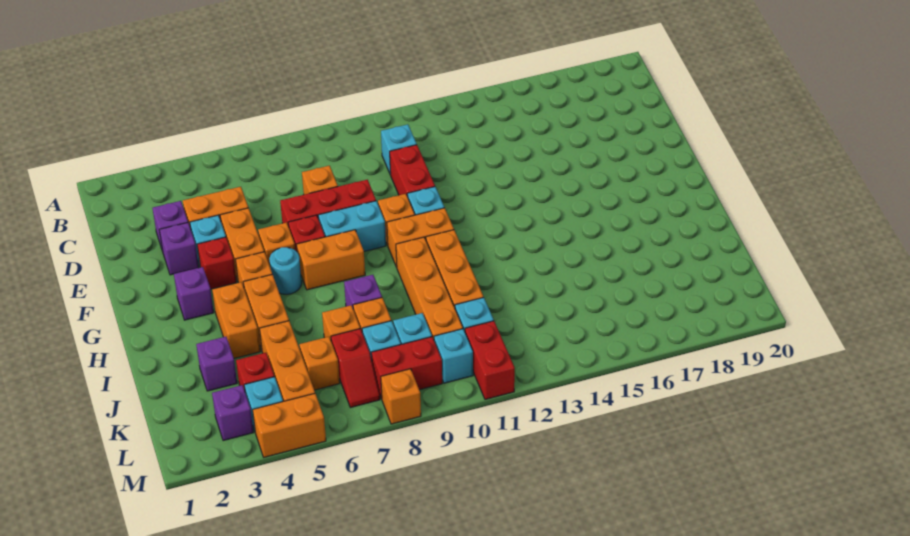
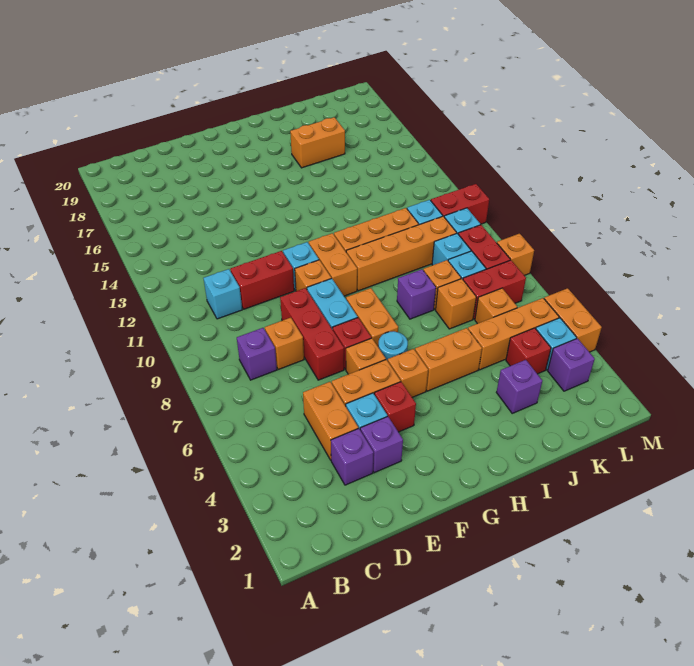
purple 1x1 brick [174,267,214,320] -> purple 1x1 brick moved to [237,328,277,380]
orange 1x2 brick [212,282,260,358] -> orange 1x2 brick moved to [290,117,345,168]
red 1x2 slope [331,329,380,408] -> red 1x2 brick [463,260,526,319]

